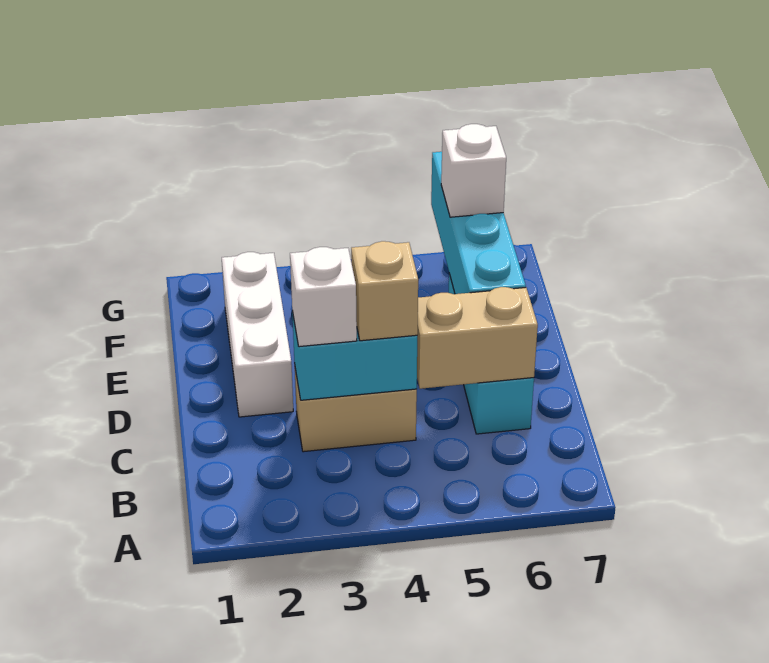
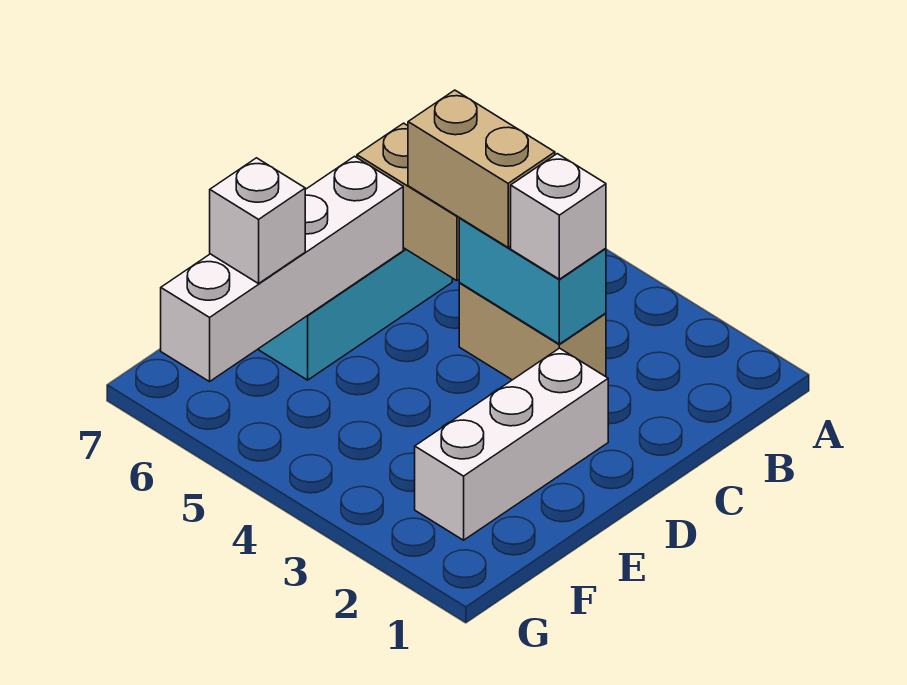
tan 1x1 brick [351,241,418,341] -> tan 1x2 brick [408,90,555,247]
cyan 1x4 brick [431,152,526,294] -> white 1x4 brick [161,156,403,382]

